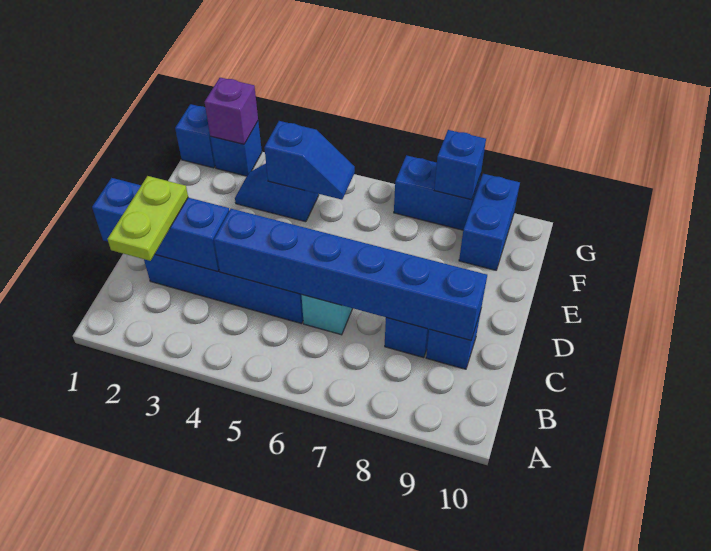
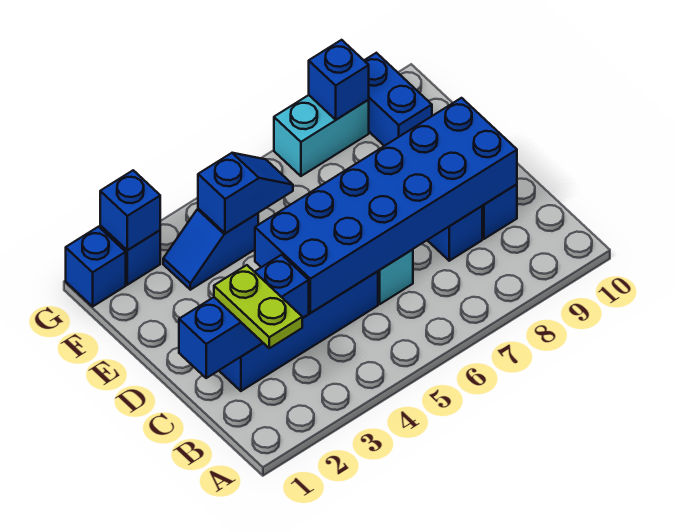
blue 1x6 brick [214,209,487,340] -> blue 2x6 brick [255,98,517,313]
purple 1x1 brick [205,78,258,144] -> blue 1x1 brick [100,170,160,250]
blue 1x2 brick [394,155,481,230] -> cyan 1x2 brick [274,95,369,176]

